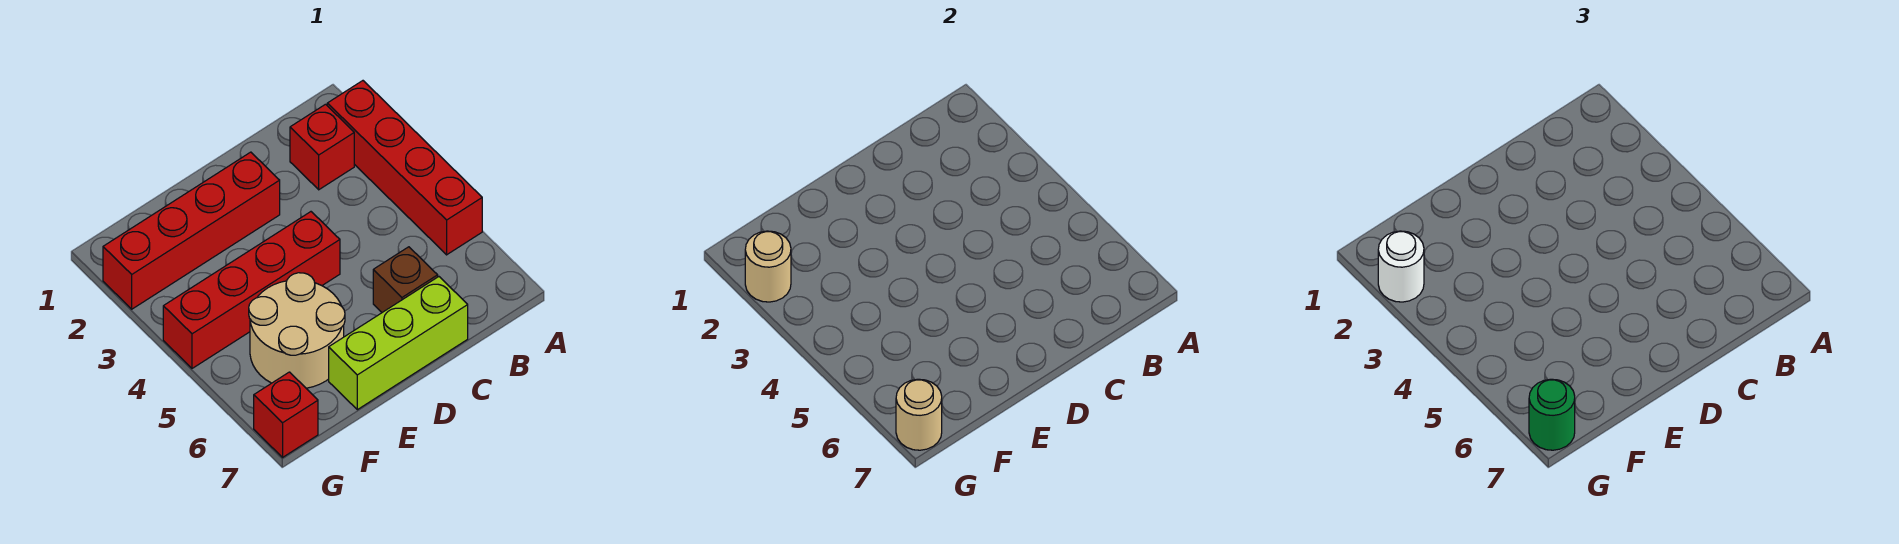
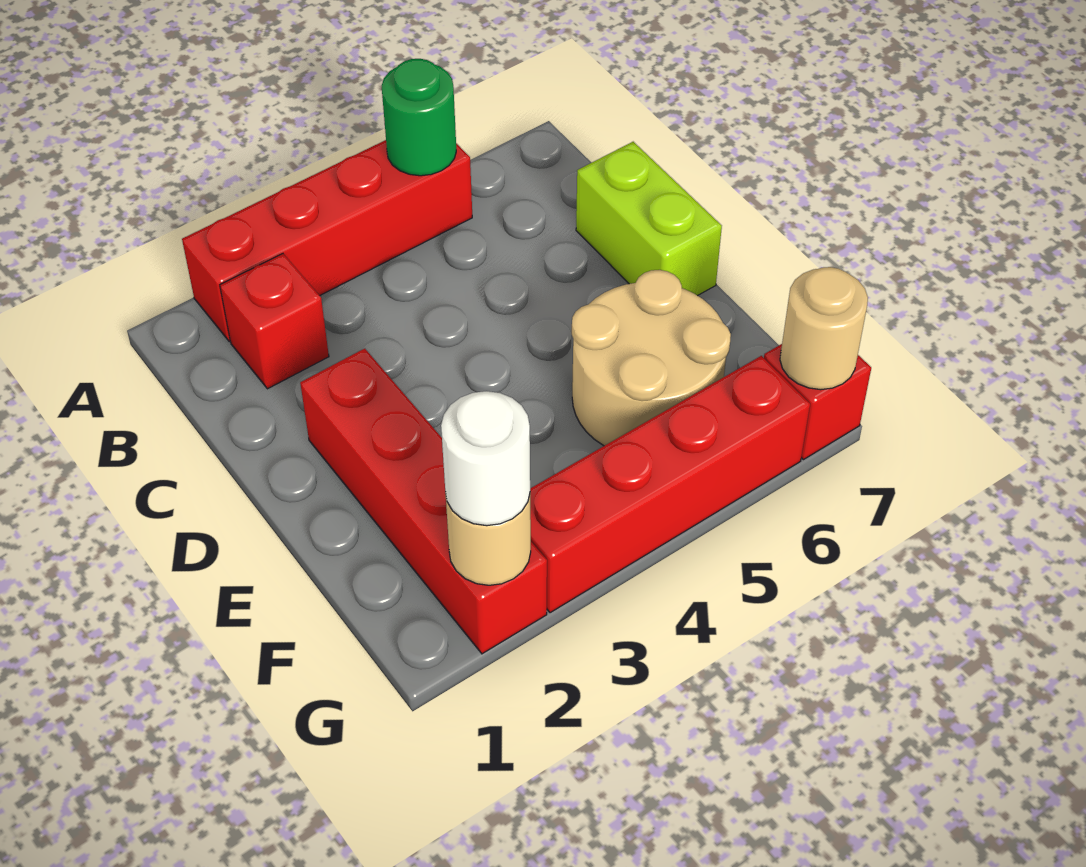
brown 1x1 brick [373,247,438,312] -> none
lime 1x3 brick [329,277,468,410] -> lime 1x2 brick [576,142,722,296]
red 1x4 brick [163,212,340,368] -> red 1x4 brick turned to [530,356,810,613]
green 1x1 round brick [1529,379,1575,450] -> green 1x1 round brick moved to [382,59,456,176]

